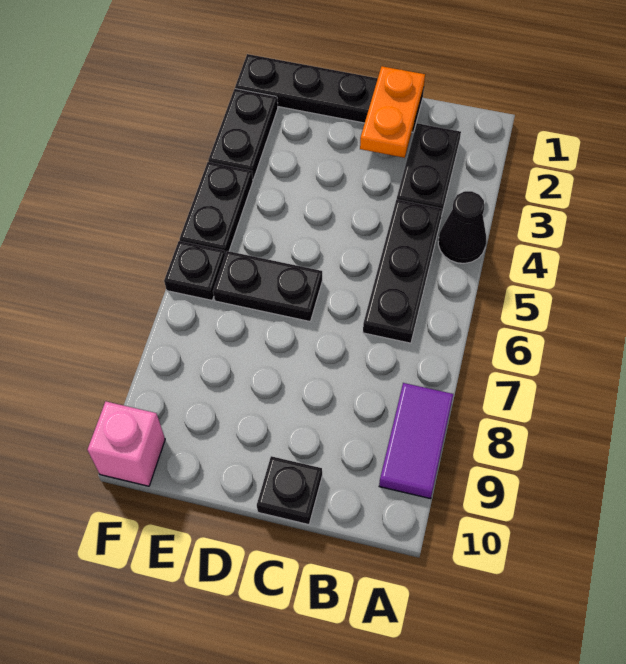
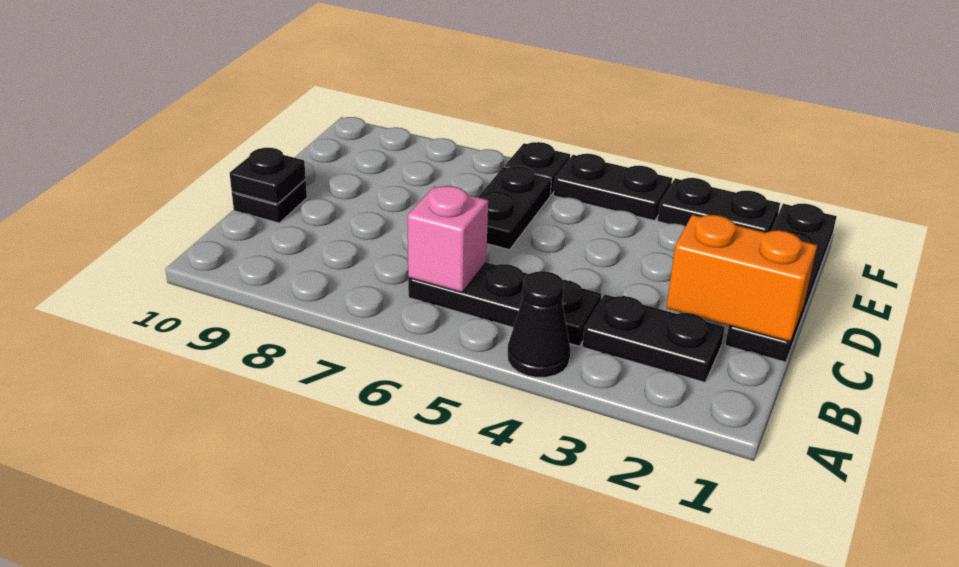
purple 1x2 tile [379,383,453,499] -> none
orange 1x2 plate [360,66,425,158] -> orange 1x2 brick [666,215,817,342]
none -> black 1x1 plate [230,148,306,204]
pink 1x1 brick [87,402,165,486] -> pink 1x1 brick moved to [407,186,488,292]

